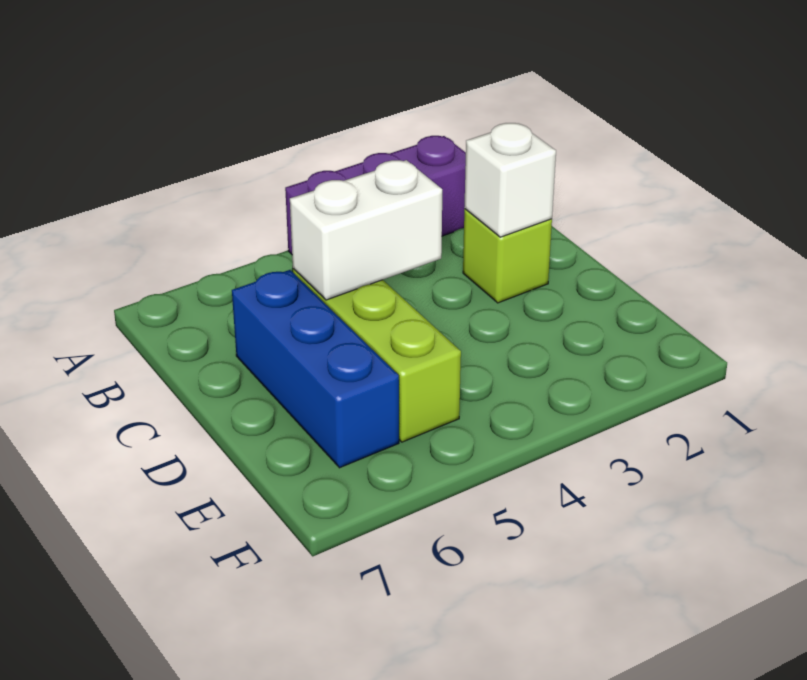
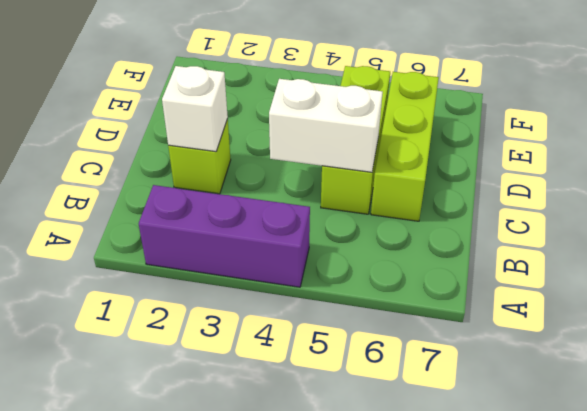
blue 1x3 brick [232,270,399,468] -> lime 1x3 brick [371,72,439,221]

